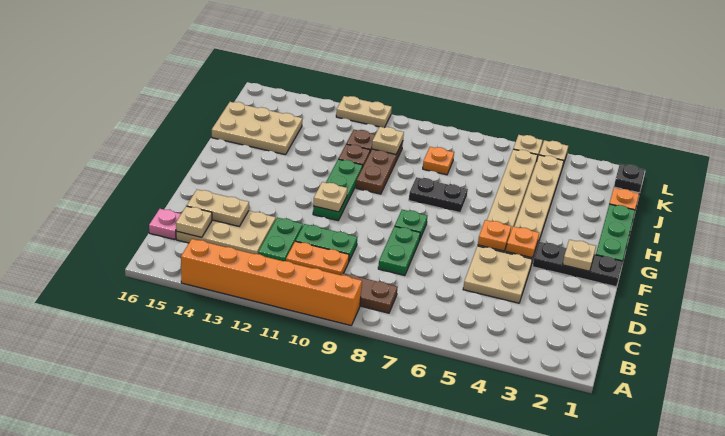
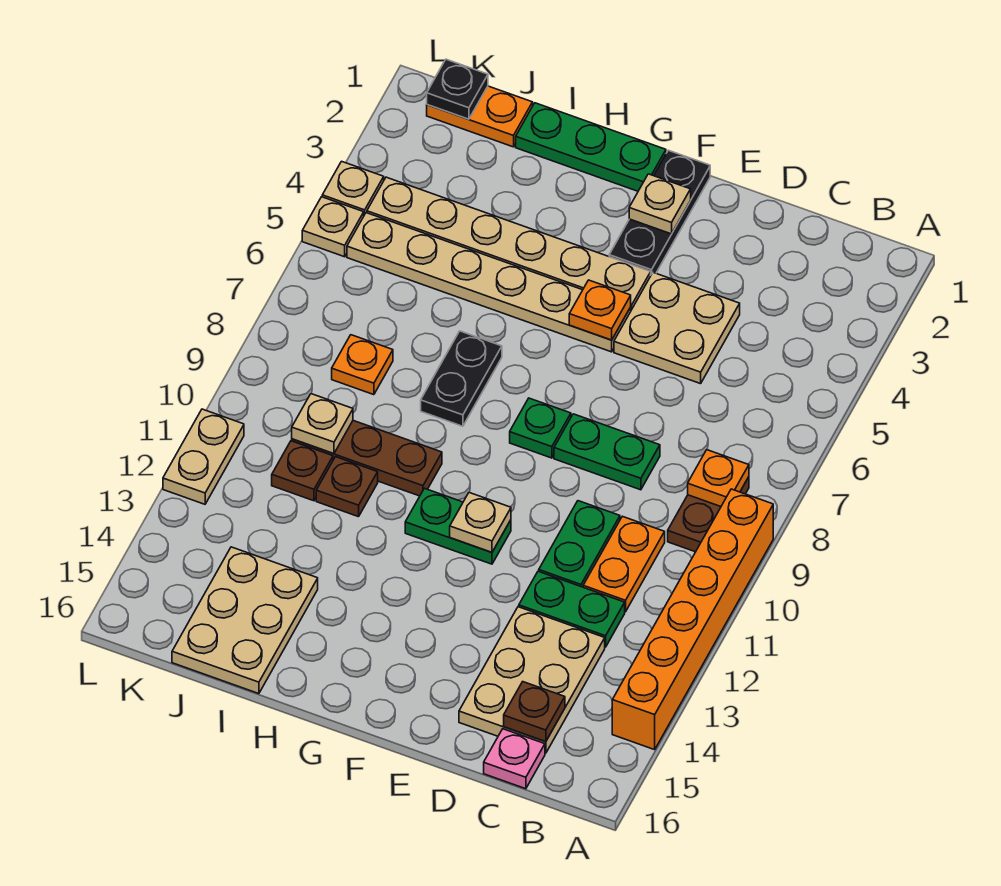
tan 1x1 plate [176,206,212,237] -> brown 1x1 plate [504,682,565,742]
tan 1x2 plate [187,190,249,226] -> none
orange 1x1 plate [506,227,539,258] -> orange 1x1 plate moved to [688,450,749,506]
green 1x3 plate [313,159,363,221] -> green 1x2 plate [405,488,511,564]

